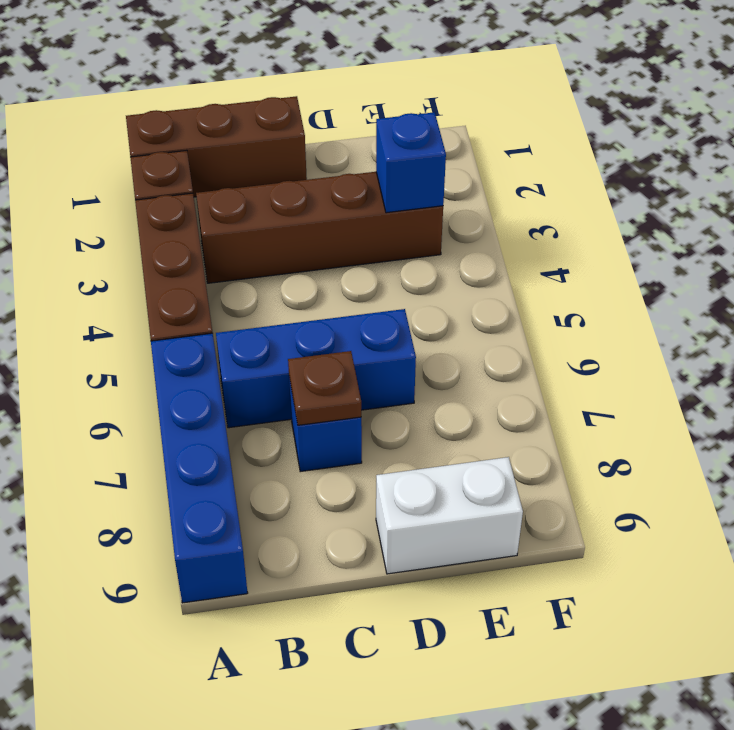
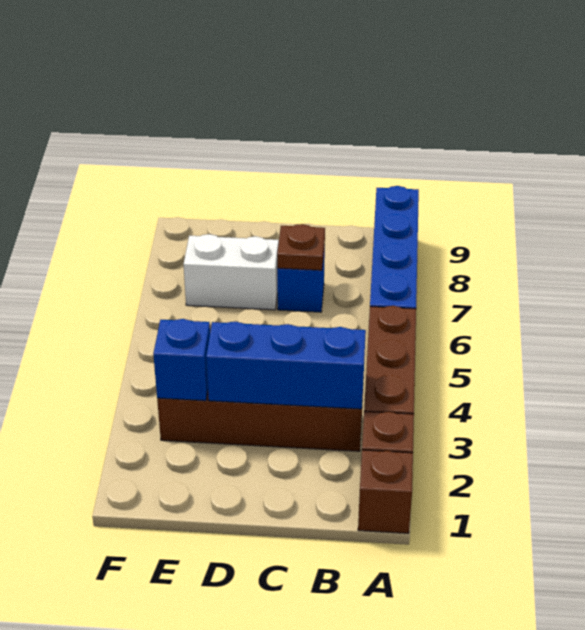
brown 1x3 brick [126,96,307,197] -> brown 1x1 brick [358,450,413,533]
blue 1x3 brick [216,309,416,428] -> blue 1x3 brick moved to [206,322,366,409]
white 1x2 brick [376,457,523,574] -> white 1x2 brick moved to [184,234,279,310]

